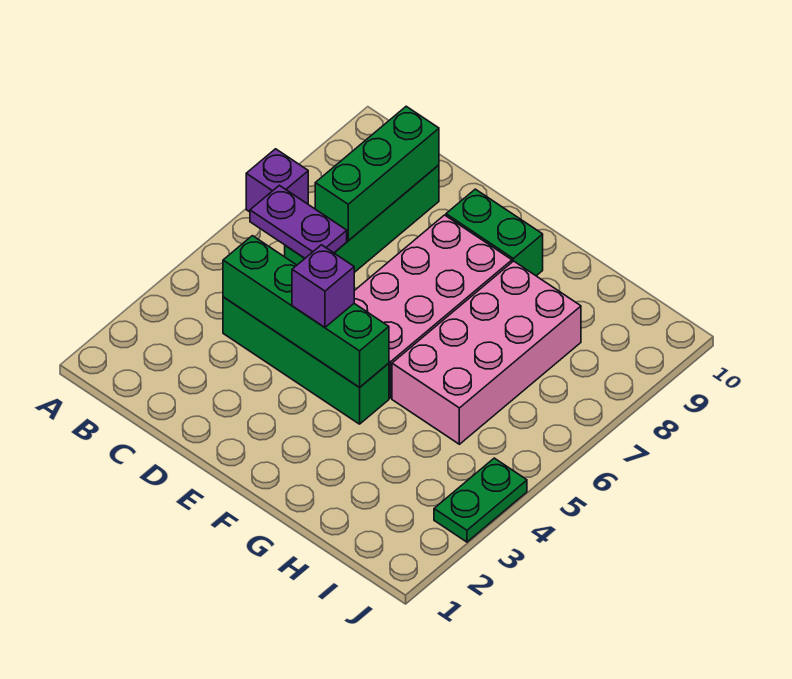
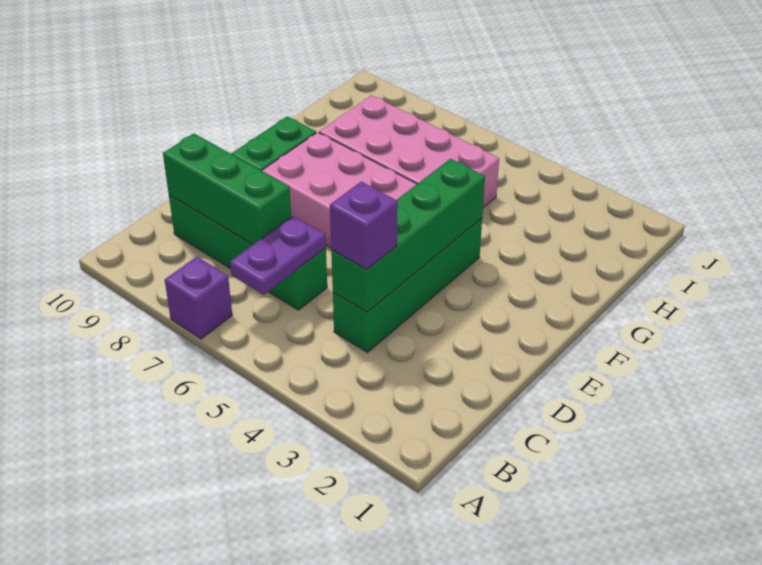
purple 1x1 brick [292,245,354,327] -> purple 1x1 brick moved to [330,182,398,269]
green 1x2 plate [434,458,527,542] -> none

